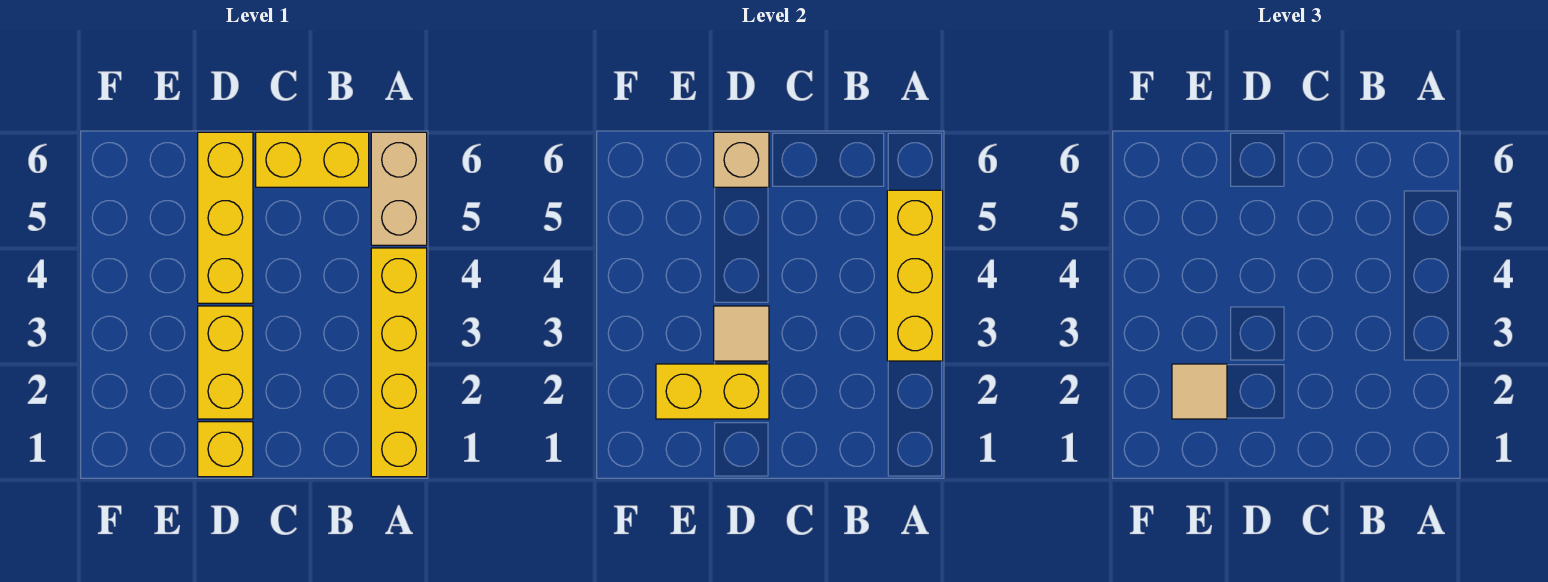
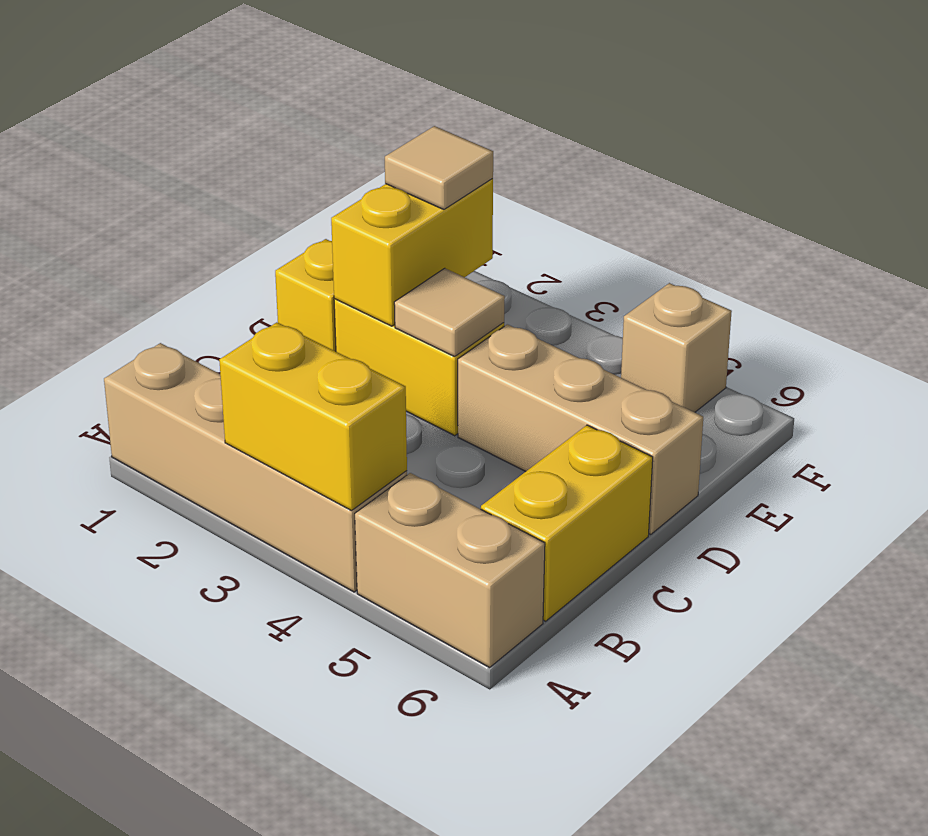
yellow 1x4 brick [371,248,427,477] -> tan 1x4 brick [104,343,407,592]
yellow 1x3 brick [887,190,943,361] -> yellow 1x2 brick [219,322,407,511]
yellow 1x3 brick [198,132,253,303] -> tan 1x3 brick [458,324,703,535]
tan 1x1 brick [714,132,769,187] -> tan 1x1 brick moved to [621,283,732,412]

